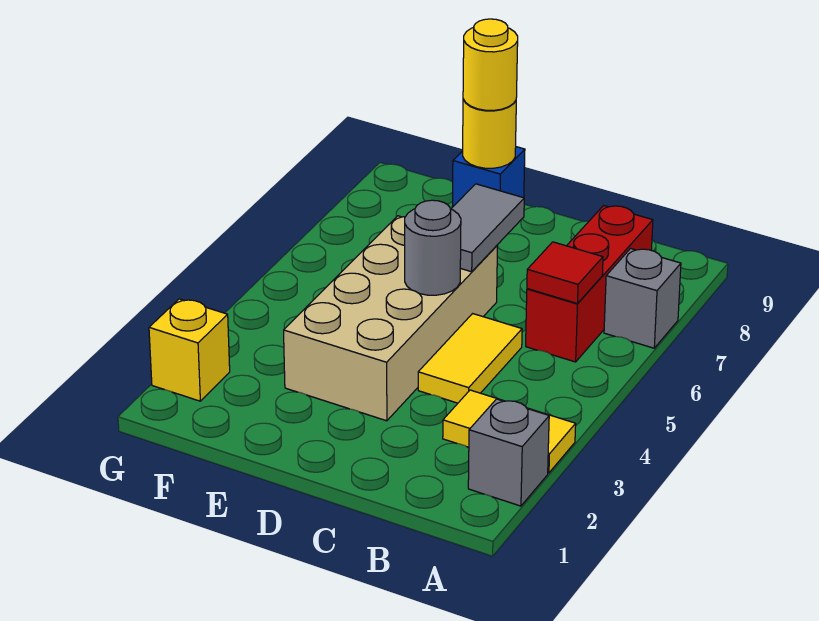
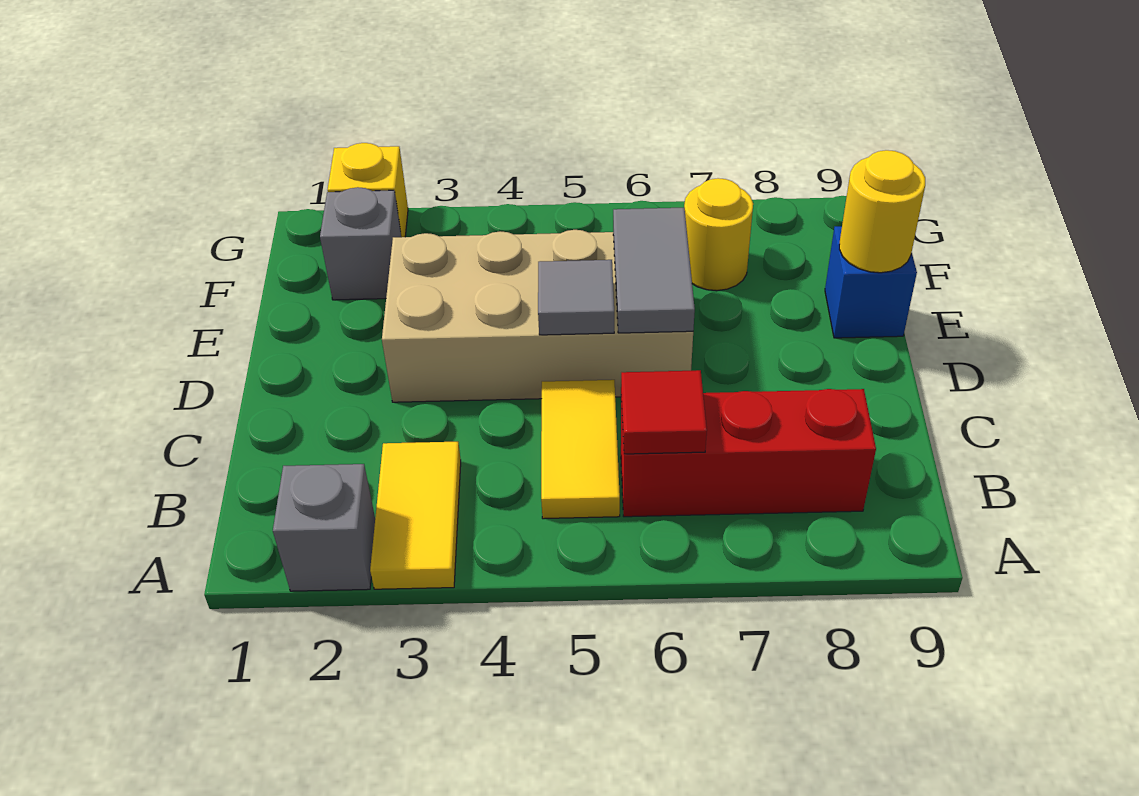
grey 1x1 brick [604,248,681,348] -> grey 1x1 brick moved to [320,187,401,300]
yellow 1x2 tile [418,314,522,403] -> yellow 1x2 tile turned to [541,380,620,519]
grey 1x1 round brick [405,200,461,295] -> grey 1x1 tile [538,260,614,335]
grey 1x2 tile [451,184,524,272] -> grey 1x2 tile turned to [613,208,695,333]
yellow 1x1 round brick [463,19,518,110] -> yellow 1x1 round brick moved to [684,178,753,291]

